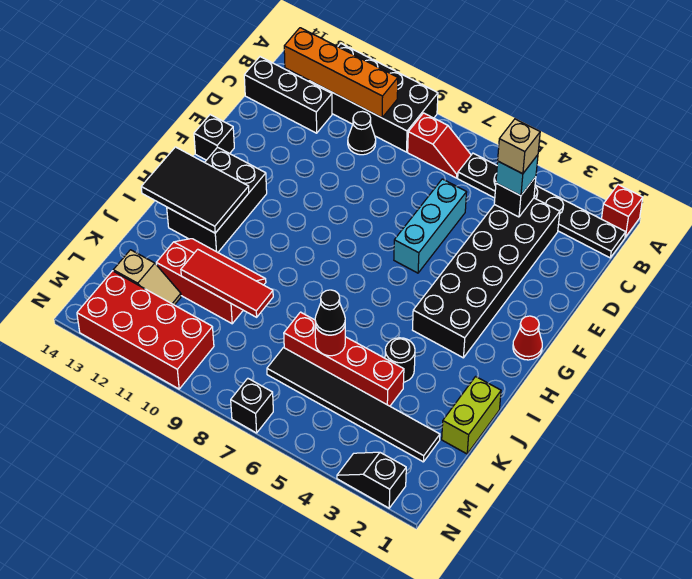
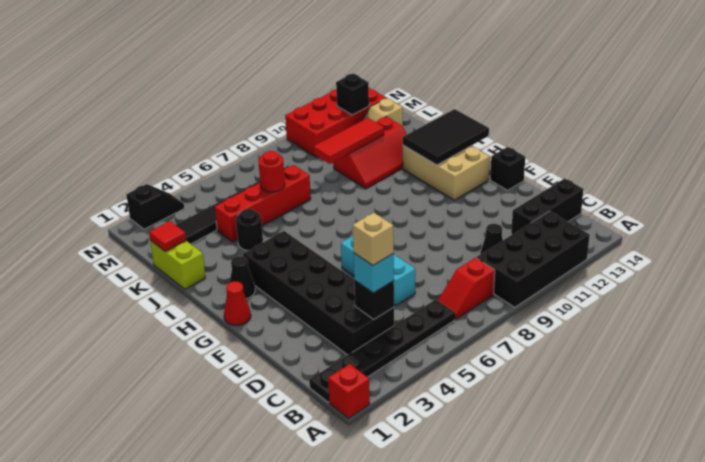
orange 1x4 brick [284,28,398,118] -> none
black 2x3 brick [167,147,267,252] -> tan 2x3 brick [403,146,490,200]
none -> red 1x1 tile [149,221,186,252]
black 1x1 cone [315,290,345,335] -> black 1x1 cone moved to [230,256,255,299]
black 1x1 brick [231,378,273,433] -> black 1x1 brick moved to [336,74,369,115]

